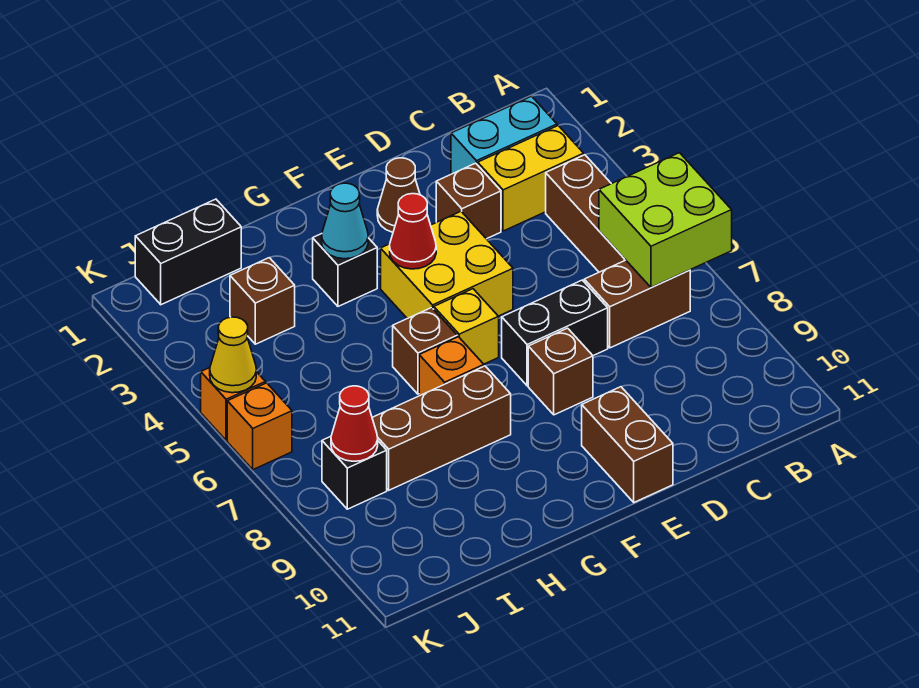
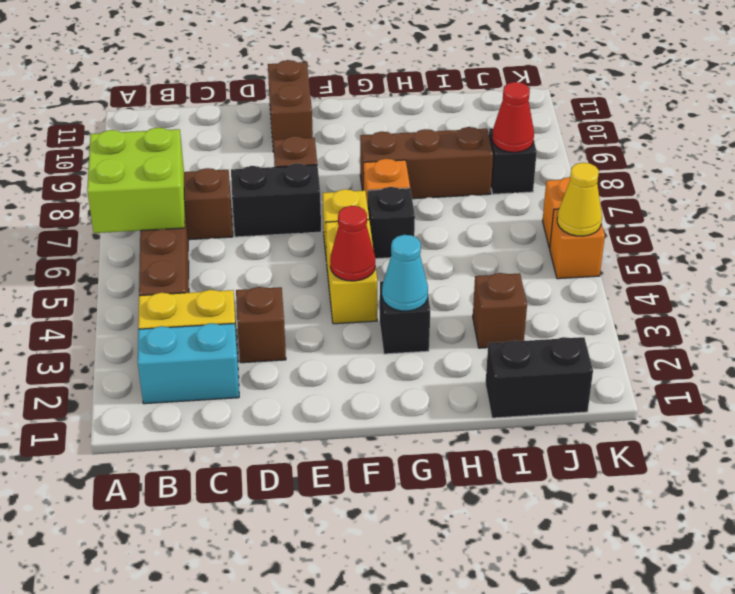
brown 1x1 cone [377,158,420,232] -> none
yellow 2x2 brick [381,211,513,319] -> yellow 1x2 brick [326,220,377,324]
brown 1x1 brick [393,308,457,394] -> black 1x1 brick [368,187,415,259]

